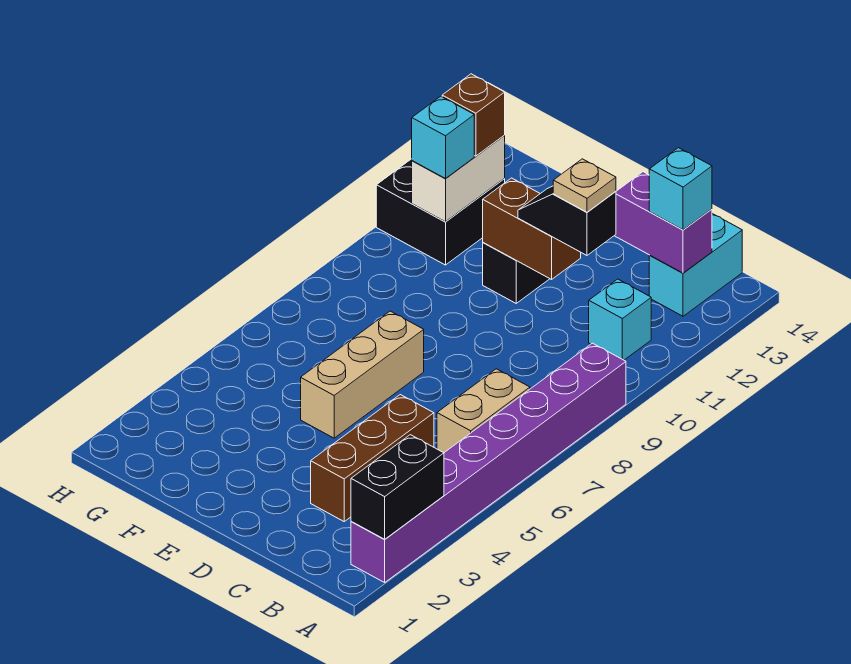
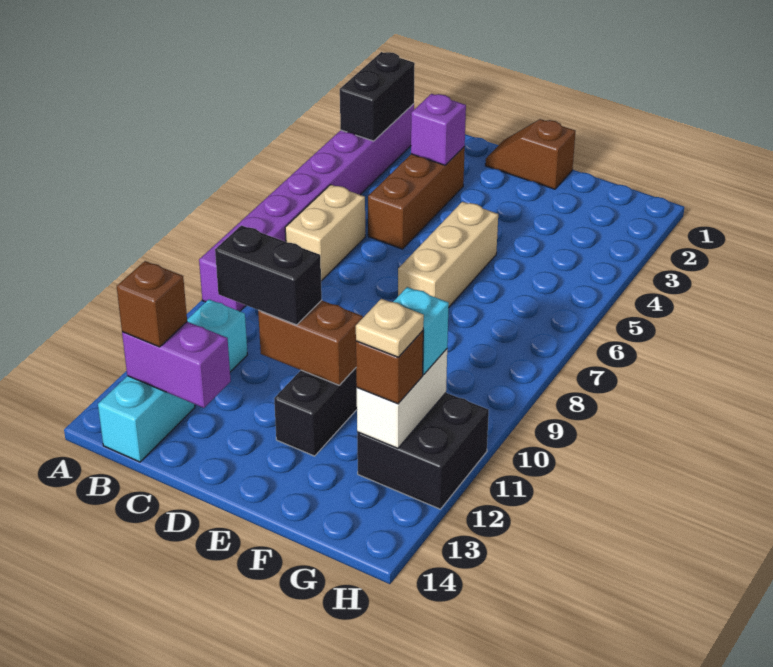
cyan 1x1 brick [649,148,712,230] -> brown 1x1 brick [117,261,187,347]
none -> purple 1x1 brick [411,94,466,165]
black 1x2 slope [518,186,616,255] -> black 1x2 brick [215,225,322,325]
tan 1x1 plate [553,159,616,212] -> tan 1x1 plate moved to [356,299,424,357]
none -> brown 1x2 slope [485,119,576,189]

